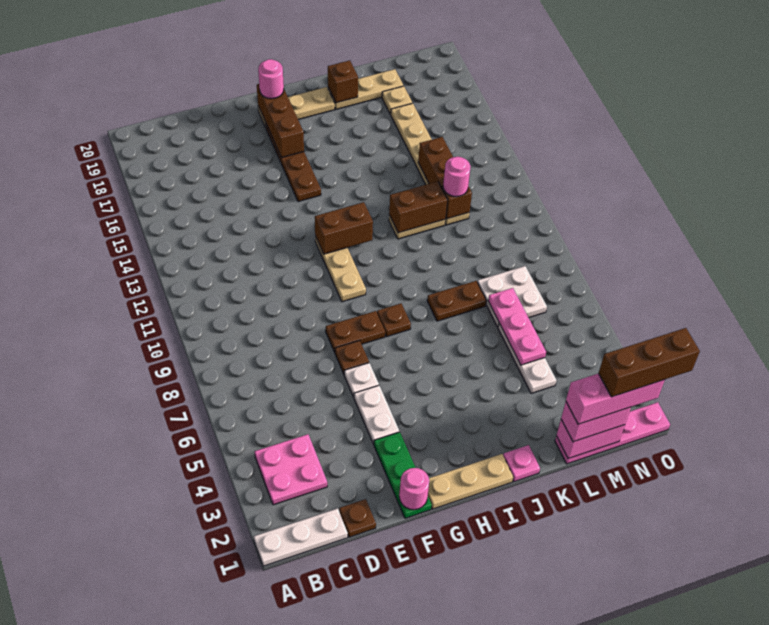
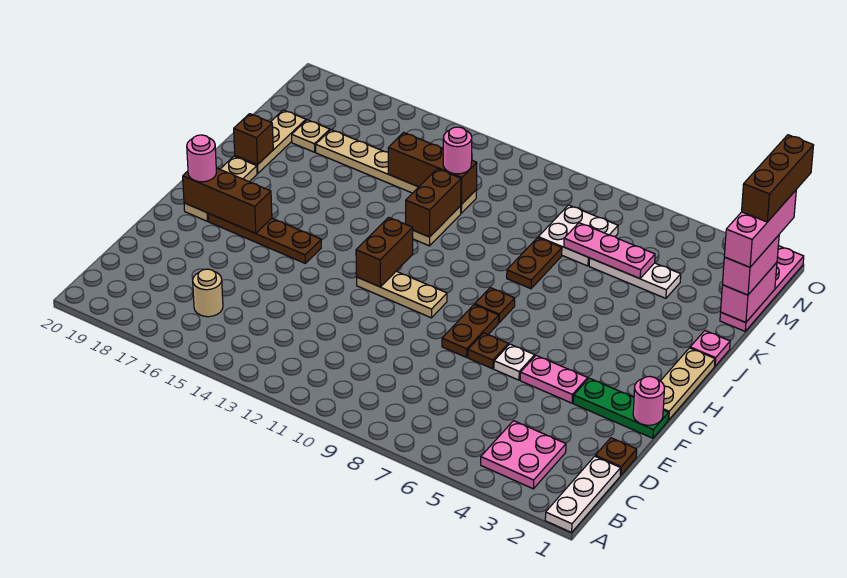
none -> tan 1x1 round brick [193,269,223,317]
white 1x2 plate [354,385,399,444] -> pink 1x2 plate [520,356,588,403]

